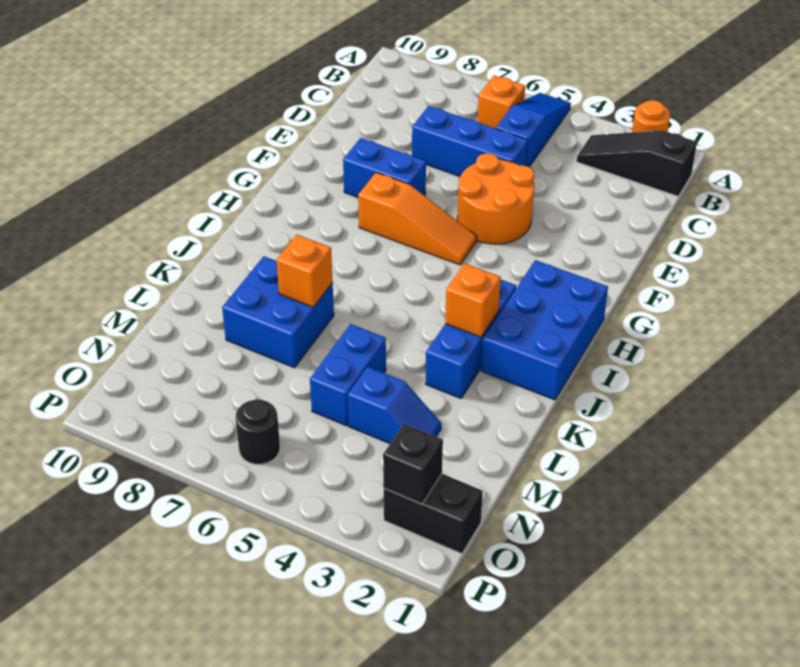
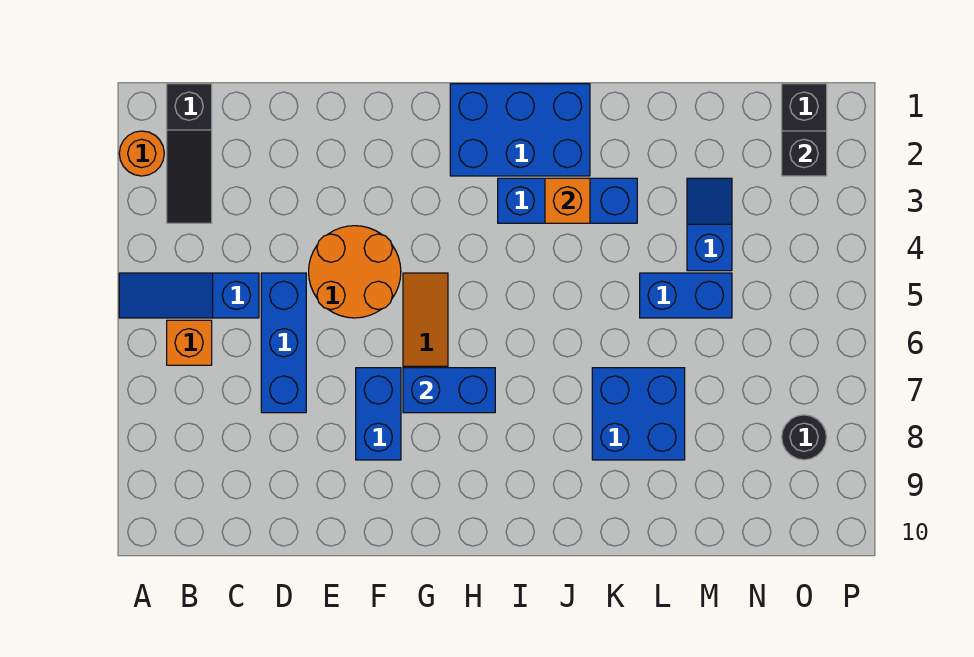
none -> blue 1x2 brick [403,368,495,413]
orange 1x1 brick [276,235,333,307] -> none
black 1x1 round brick [236,400,280,464] -> black 1x1 round brick moved to [782,415,827,460]

